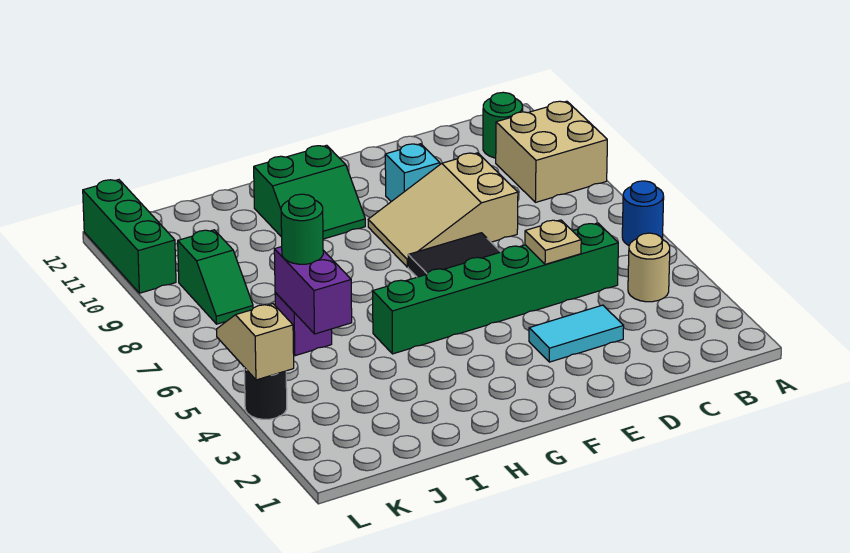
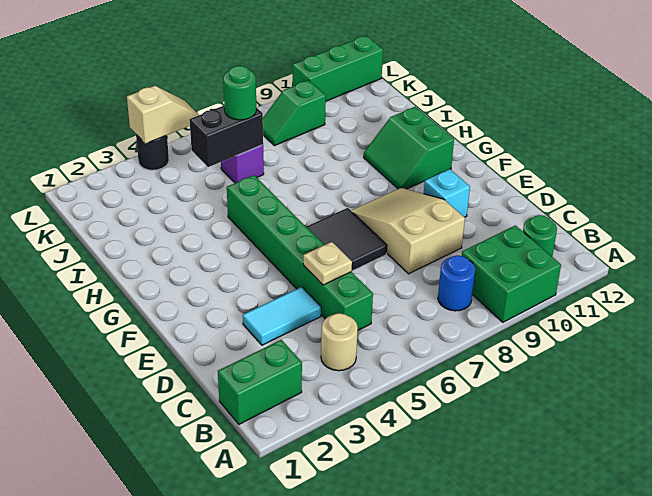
blue 1x1 round brick [622,181,664,245] -> blue 1x1 round brick moved to [438,255,475,311]
tan 2x2 brick [496,101,607,202] -> green 2x2 brick [462,225,561,322]
none -> green 1x2 brick [218,340,302,424]
cyan 1x2 tile [529,305,624,362] -> cyan 1x2 tile turned to [243,287,321,345]
purple 1x2 brick [274,247,352,334] -> black 1x2 brick [190,106,263,167]

